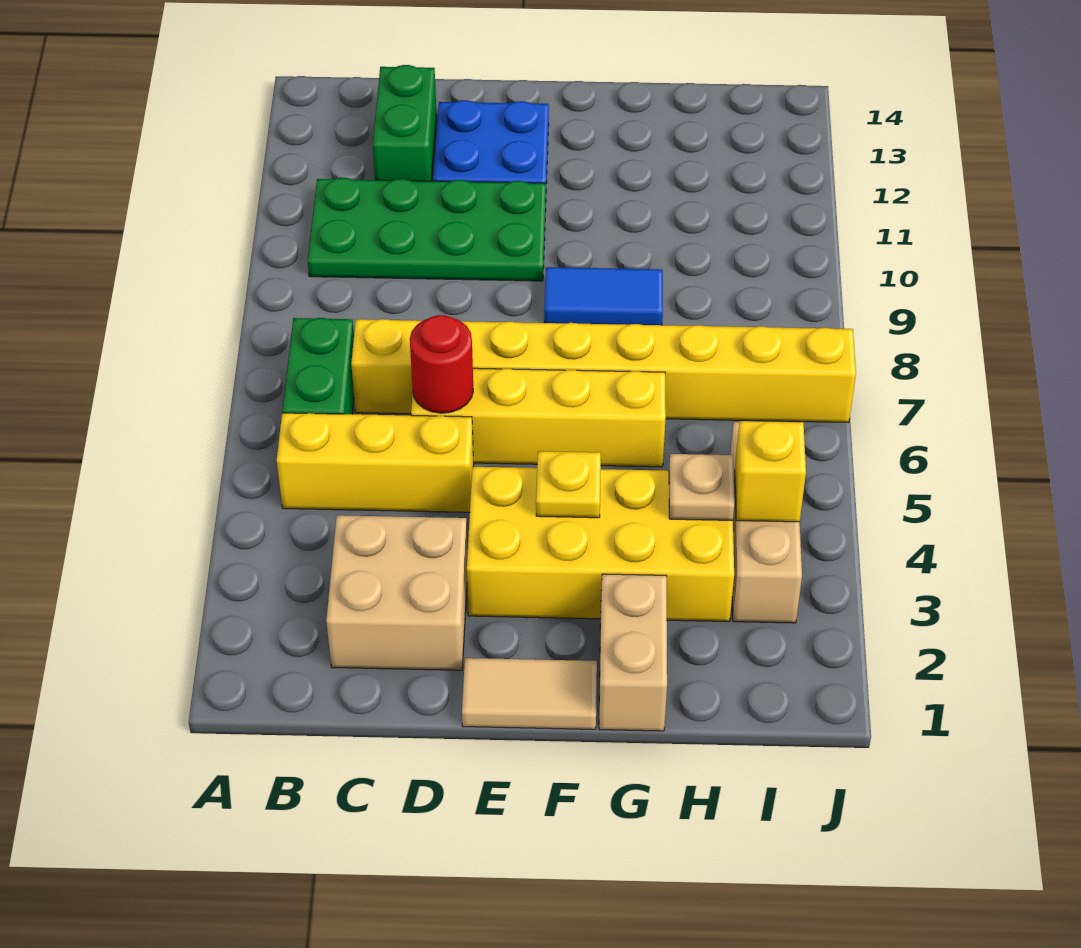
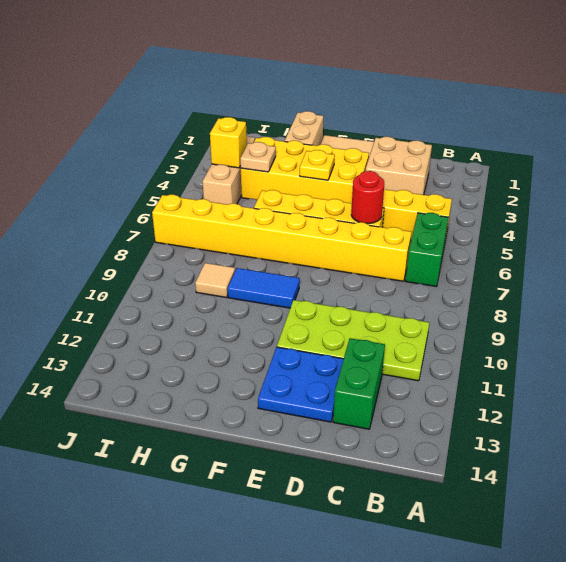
green 2x4 plate [308,178,546,281] -> lime 2x4 plate [277,300,429,381]
none -> tan 1x1 tile [195,263,235,297]

